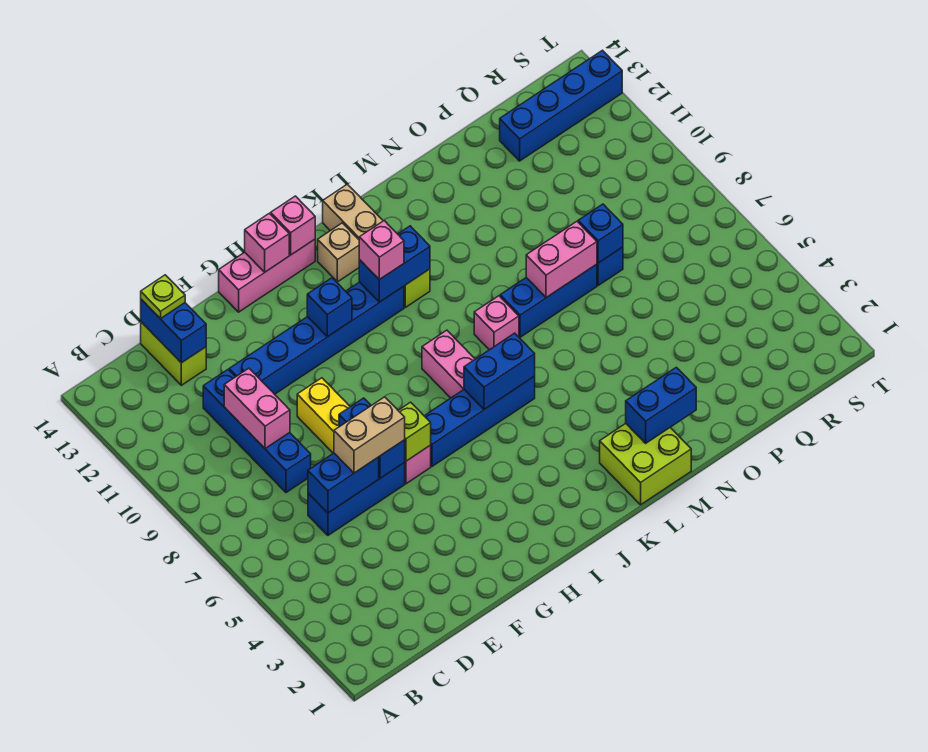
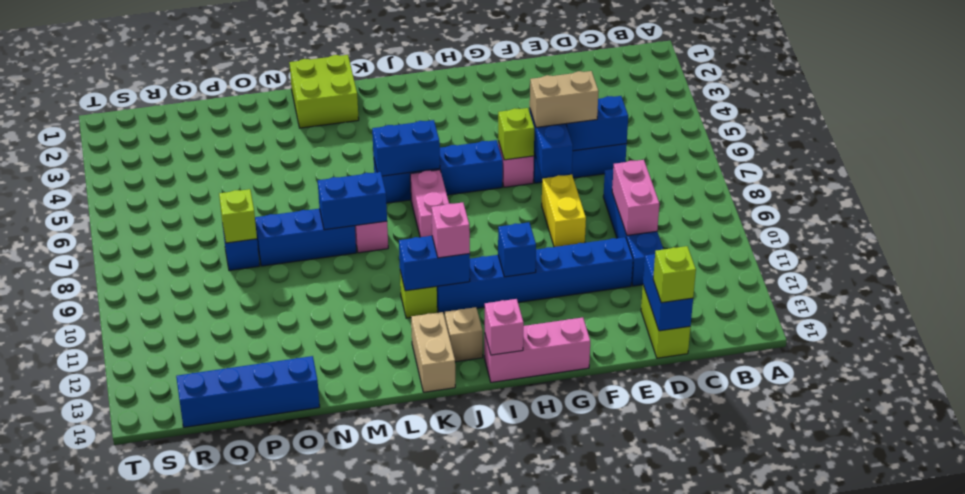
lime 1x1 plate [141,275,185,319] -> lime 1x1 brick [653,246,696,303]
pink 1x1 brick [245,213,289,272] -> none
blue 1x2 brick [626,367,696,443] -> blue 1x2 brick moved to [318,172,387,230]
pink 1x2 brick [526,221,597,298] -> none
blue 1x1 brick [578,204,623,263] -> lime 1x1 brick [219,189,257,243]
blue 1x4 brick [500,50,622,161] -> blue 1x4 brick moved to [176,356,320,427]

